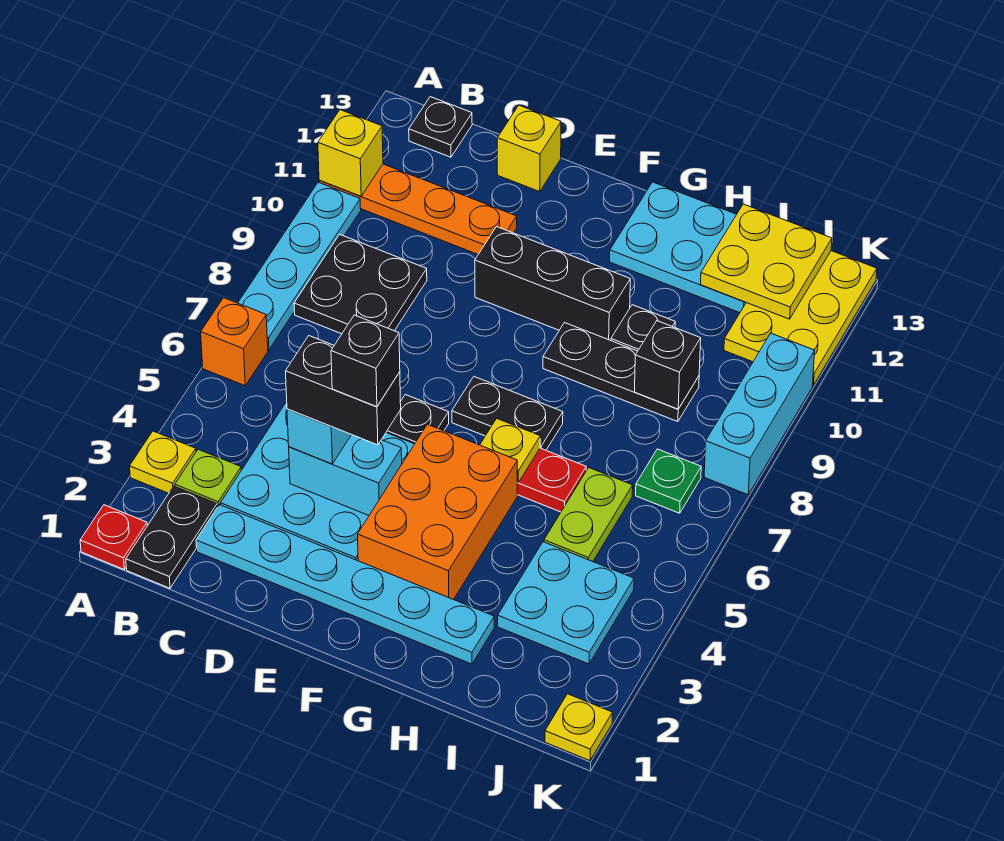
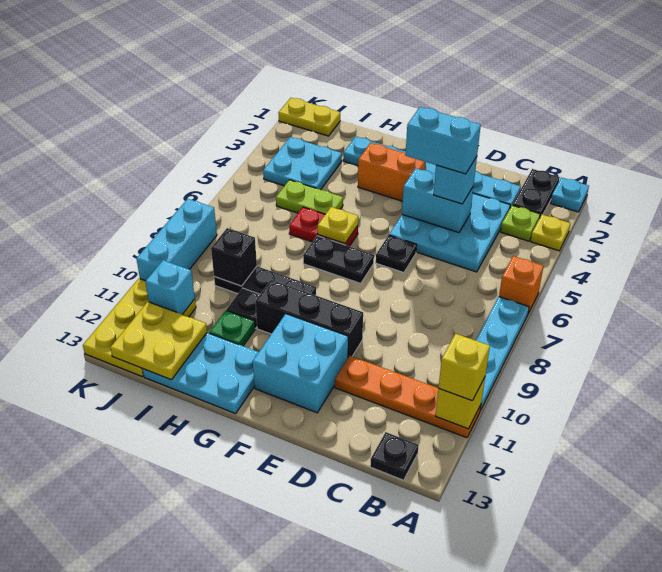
red 1x1 plate [80,505,147,569] -> cyan 1x1 plate [551,177,589,212]
black 2x2 plate [294,234,427,334] -> none
black 1x2 brick [286,336,401,445] -> cyan 1x2 brick [405,107,481,174]
yellow 1x1 brick [497,105,561,191] -> yellow 1x1 brick moved to [439,334,490,401]
black 1x1 brick [331,315,400,407] -> none
none -> cyan 2x2 brick [253,314,348,413]
orange 2x3 brick [358,424,517,600] -> orange 1x2 brick [358,143,425,201]
lime 1x2 plate [544,468,633,562] -> lime 1x2 plate turned to [276,180,343,214]
green 1x1 plate [636,449,701,513] -> green 1x1 plate moved to [210,310,255,346]
none -> cyan 1x1 brick [145,260,195,314]
yellow 1x1 plate [545,694,612,761] -> yellow 1x2 plate [278,98,340,136]

